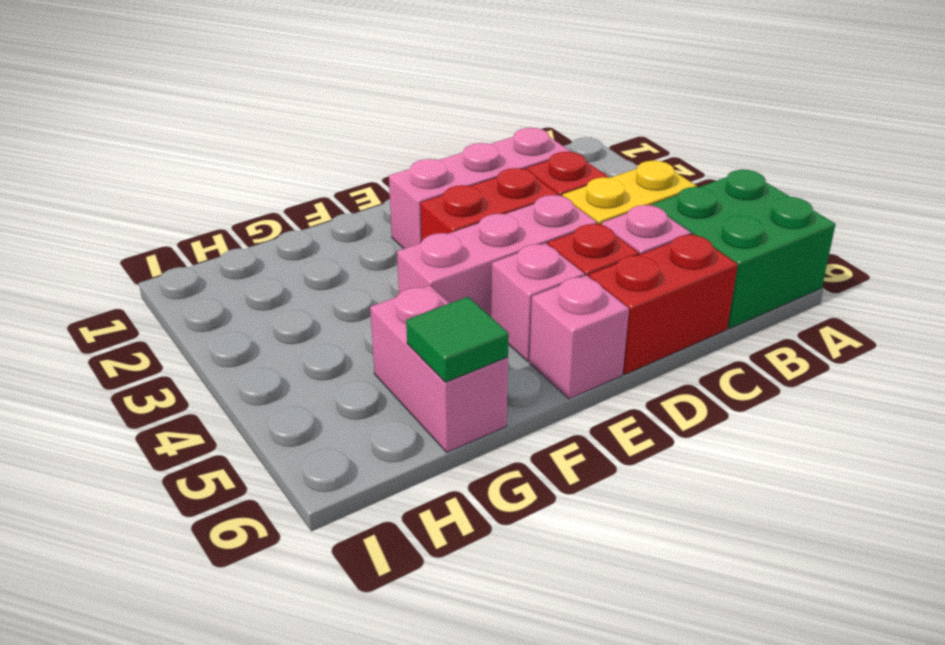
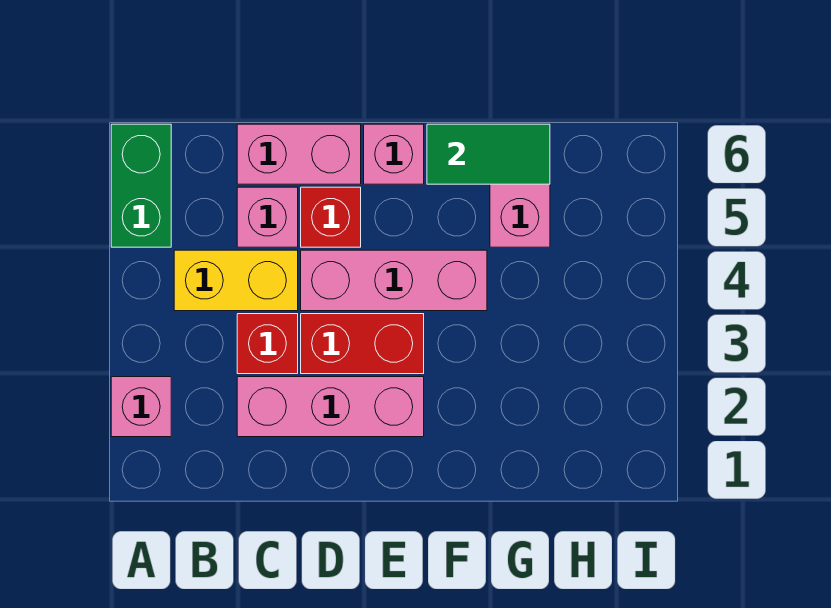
green 2x2 brick [653,170,836,328] -> green 1x2 brick [111,124,171,247]
red 1x2 brick [589,234,738,374] -> pink 1x2 brick [237,124,361,184]
pink 1x1 brick [491,243,585,361] -> pink 1x1 brick moved to [111,377,171,437]
green 1x1 tile [406,297,509,382] -> green 1x2 tile [427,124,550,184]

